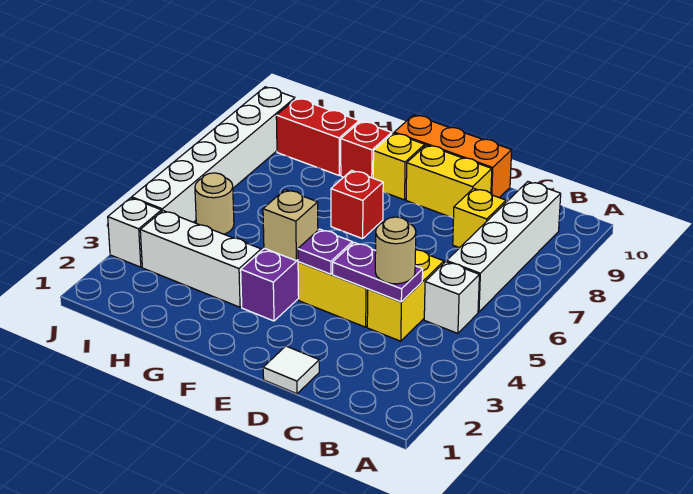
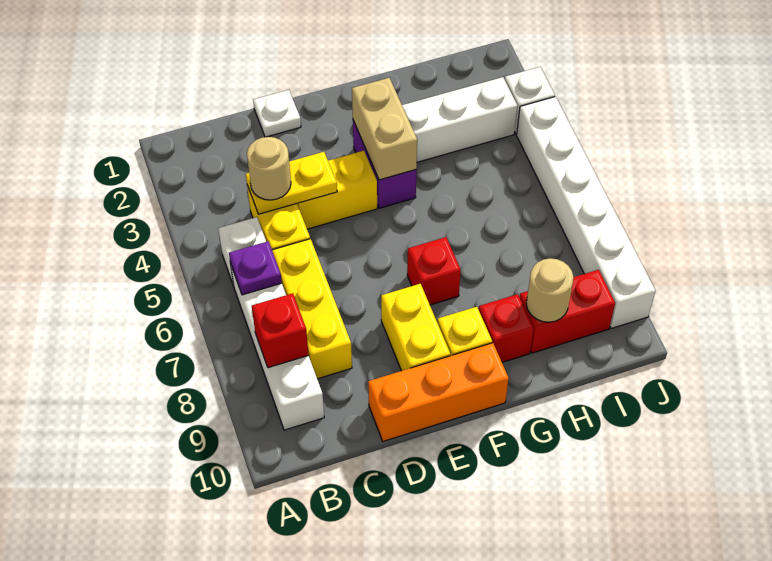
none -> red 1x1 brick [252,293,309,368]
purple 1x2 plate [333,242,423,302] -> yellow 1x2 plate [246,152,337,214]
yellow 1x1 brick [453,188,506,248] -> yellow 1x3 brick [272,239,352,379]
white 1x1 tile [263,346,319,394] -> white 1x1 plate [253,90,301,137]
yellow 1x2 brick [406,145,492,218] -> yellow 1x2 brick turned to [381,284,450,371]
purple 1x1 plate [298,229,352,274] -> purple 1x1 plate moved to [229,241,282,295]
tan 1x1 brick [263,190,318,260] -> tan 1x2 brick [352,78,417,180]
tan 1x1 round brick [195,173,234,234] -> tan 1x1 round brick moved to [526,258,573,322]

